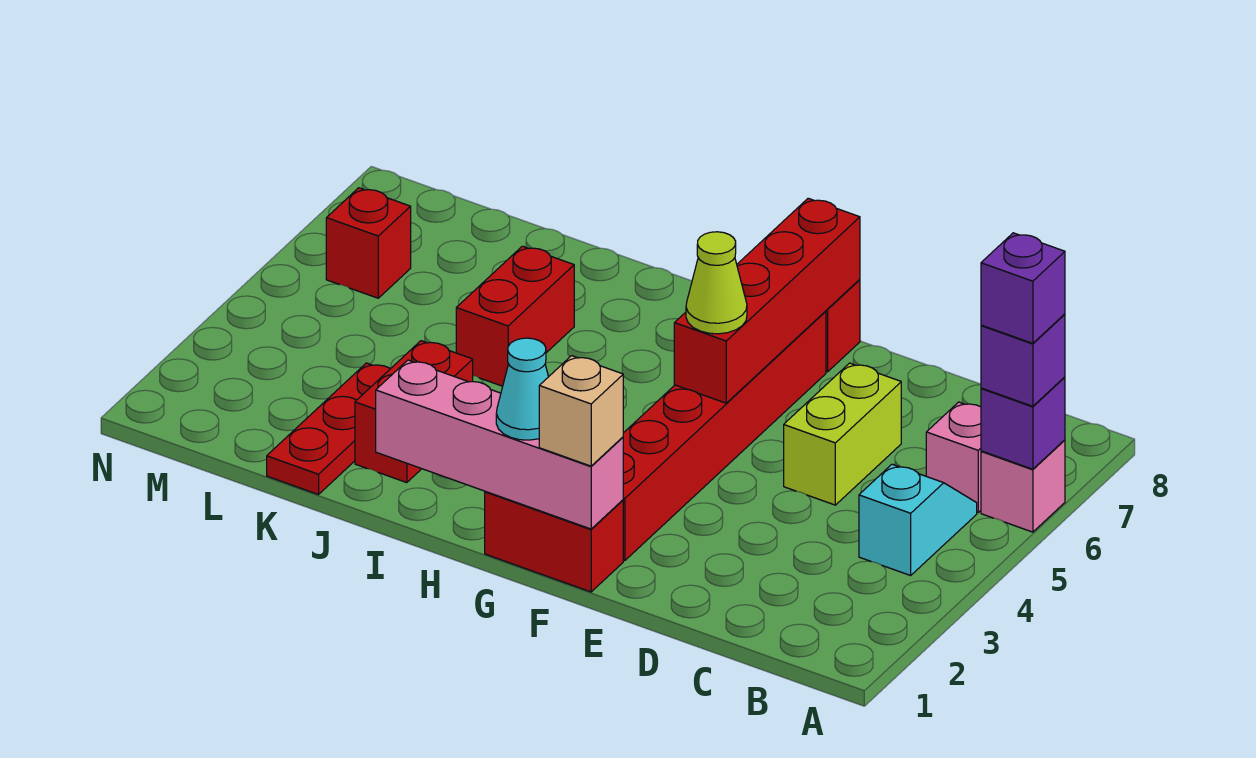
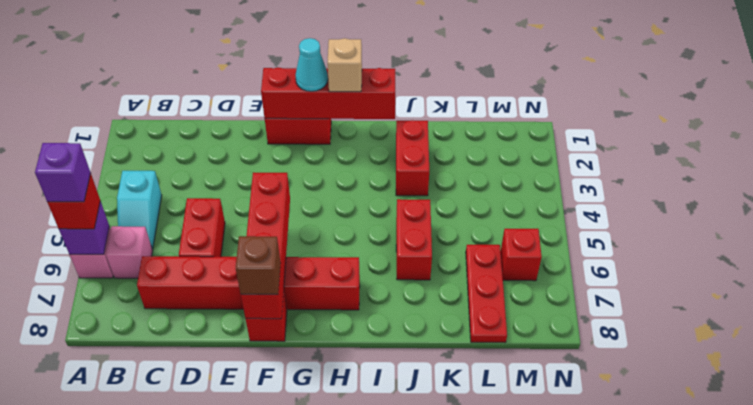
purple 1x1 brick [981,314,1065,406] -> red 1x1 brick [47,173,100,229]
lime 1x2 brick [784,363,901,505] -> red 1x2 brick [179,198,225,257]
pink 1x4 brick [376,360,623,529] -> red 1x4 brick [261,67,395,119]
tan 1x1 brick [539,356,623,466] -> tan 1x1 brick moved to [327,38,362,92]
red 1x6 brick [623,311,826,560] -> red 1x6 brick turned to [137,256,360,310]
lime 1x1 cone [686,232,747,334] -> none
none -> brown 1x1 brick [236,236,281,294]
red 1x3 plate [267,363,390,495] -> red 1x3 plate moved to [466,245,507,342]

